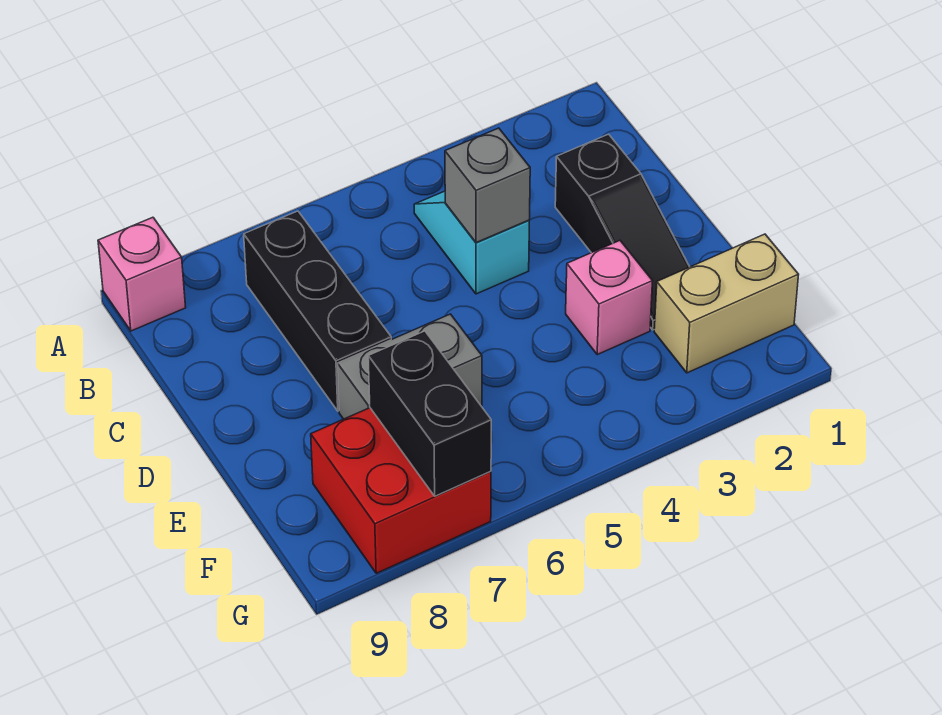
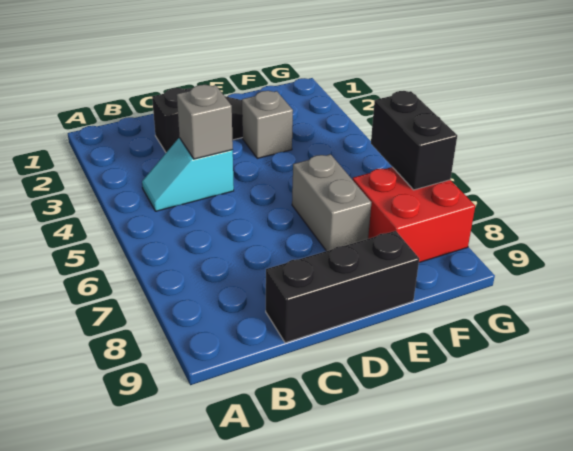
pink 1x1 brick [98,217,186,331] -> none
black 1x3 brick [244,211,391,411] -> black 1x3 brick moved to [266,231,419,343]
pink 1x1 brick [566,241,652,355] -> grey 1x1 brick [242,91,293,158]
tan 1x2 brick [654,234,799,373] -> none
black 1x2 brick [368,331,491,496] -> black 1x2 brick turned to [371,91,457,190]

